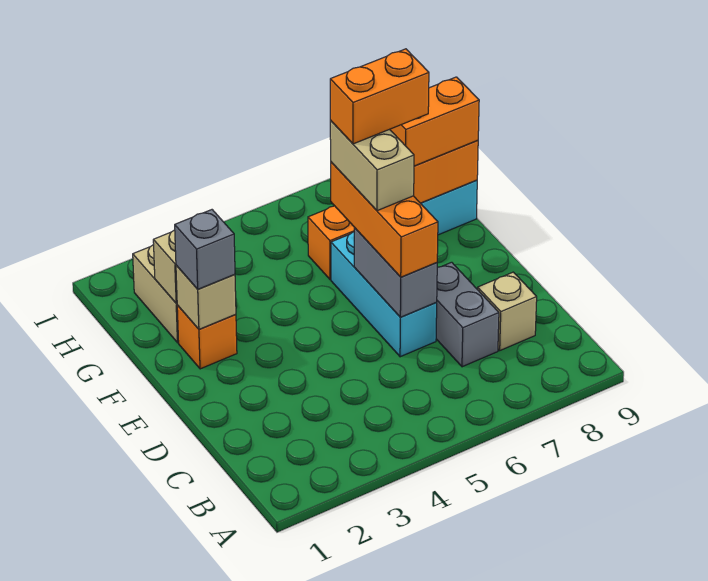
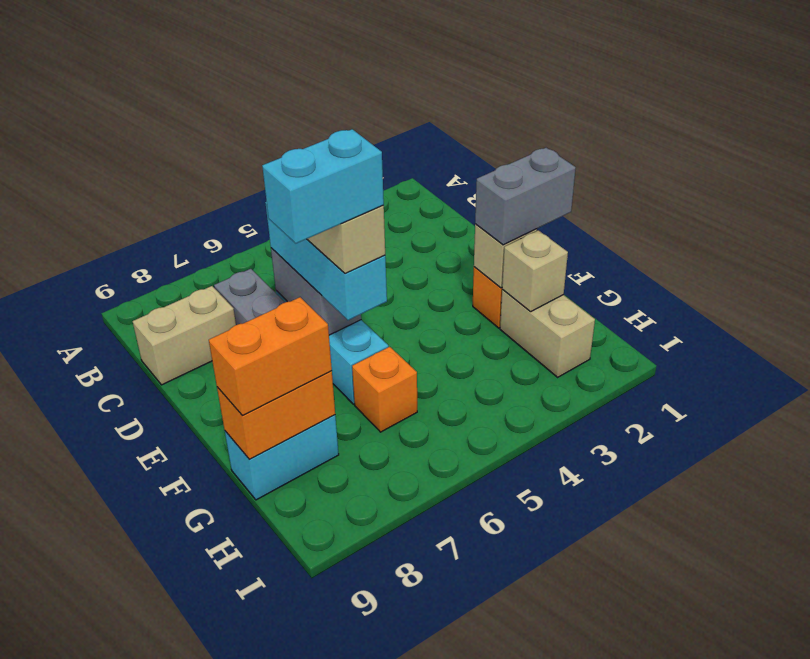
tan 1x1 brick [478,272,537,350] -> tan 1x2 brick [133,286,236,385]
orange 1x3 brick [331,162,438,277] -> cyan 1x3 brick [265,202,387,320]
grey 1x1 brick [175,210,235,289] -> grey 1x2 brick [475,148,576,245]
orange 1x2 brick [330,49,429,144] -> cyan 1x2 brick [262,129,384,243]

